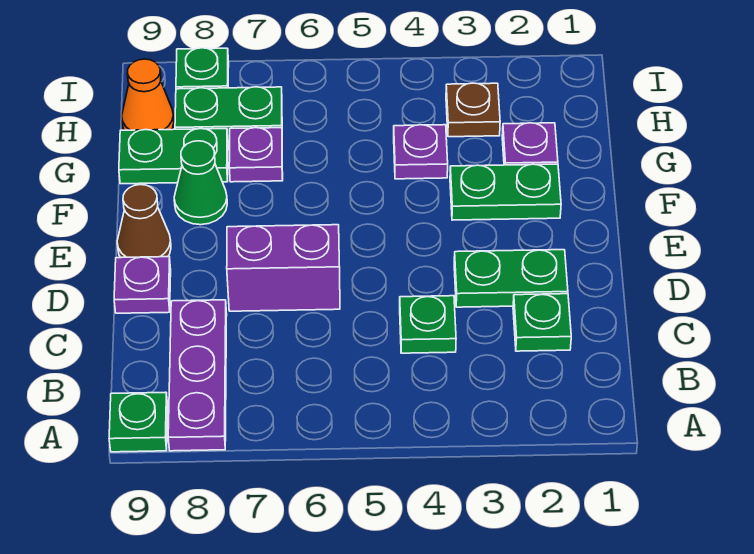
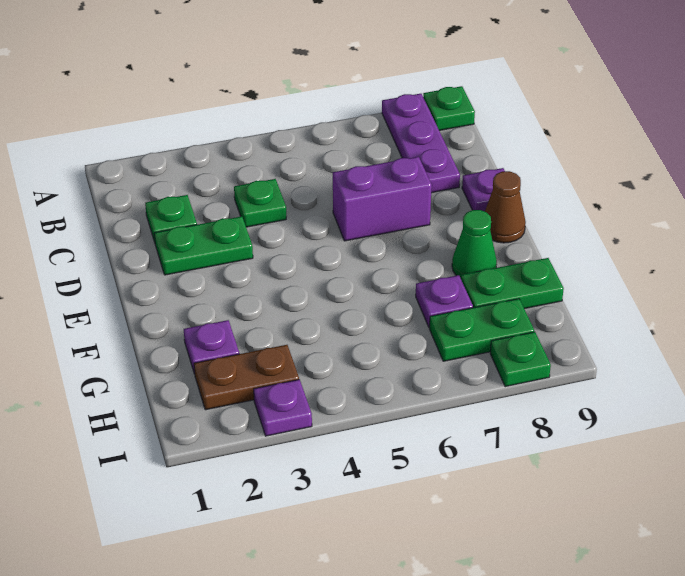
green 1x2 plate [450,164,561,220] -> none
purple 1x1 plate [394,125,448,179] -> purple 1x1 plate moved to [254,380,312,436]
brown 1x1 plate [446,83,500,137] -> brown 1x2 plate [194,345,299,410]
orange 1x1 cone [122,59,174,130] -> none

